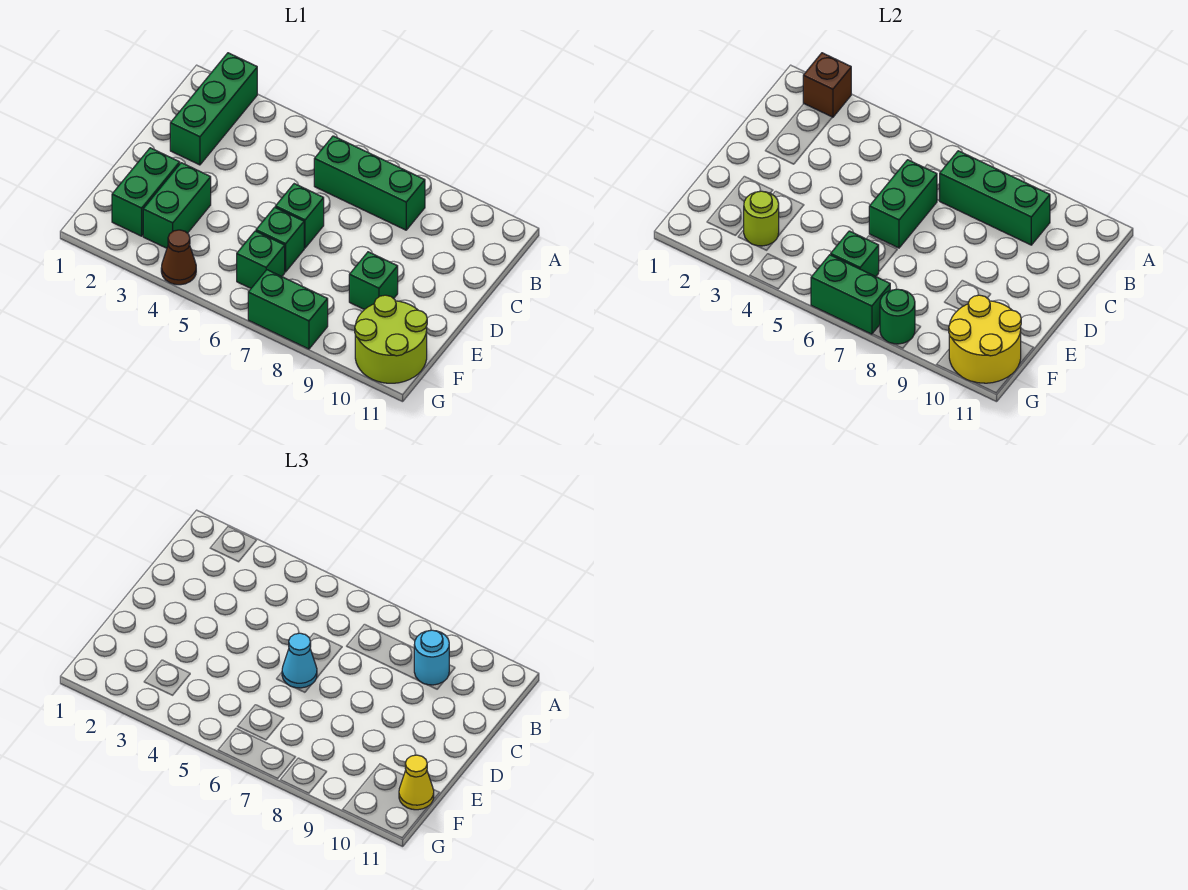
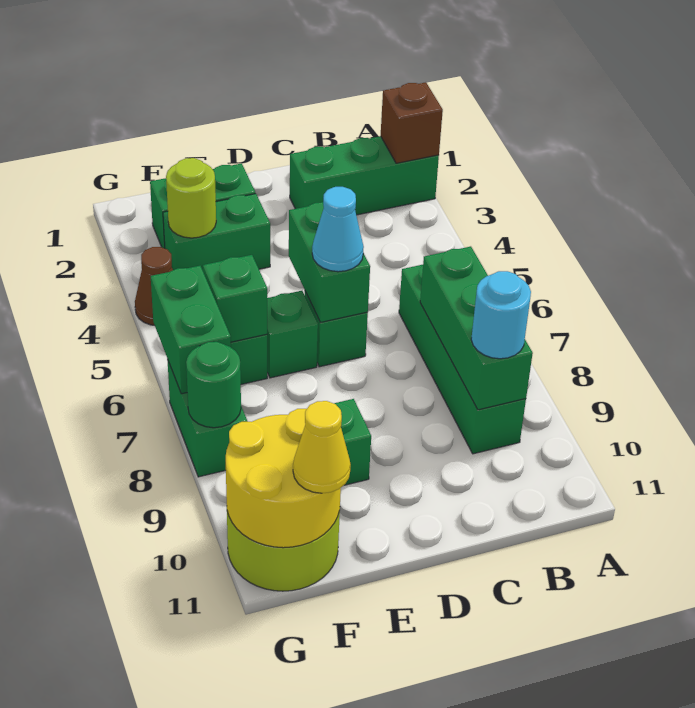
green 1x3 brick [314,136,425,230] -> green 1x4 brick [399,265,526,454]
green 1x2 brick [869,160,937,248] -> green 1x2 brick turned to [289,202,370,322]

